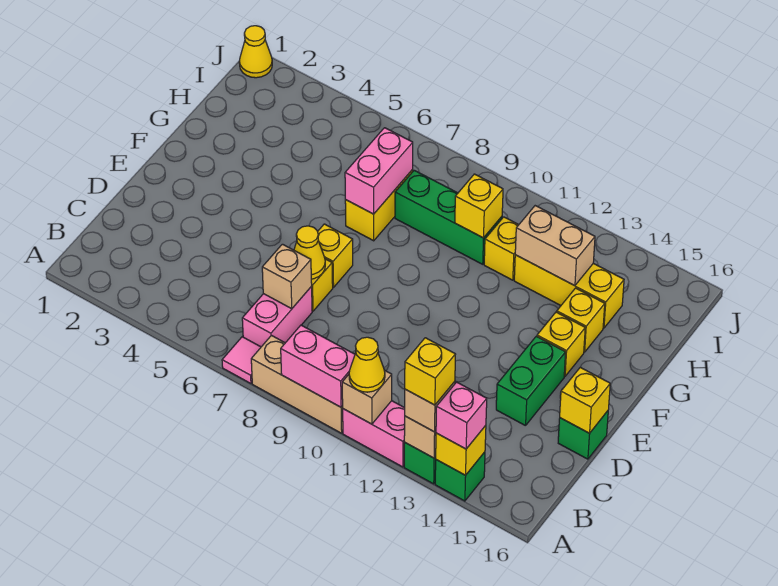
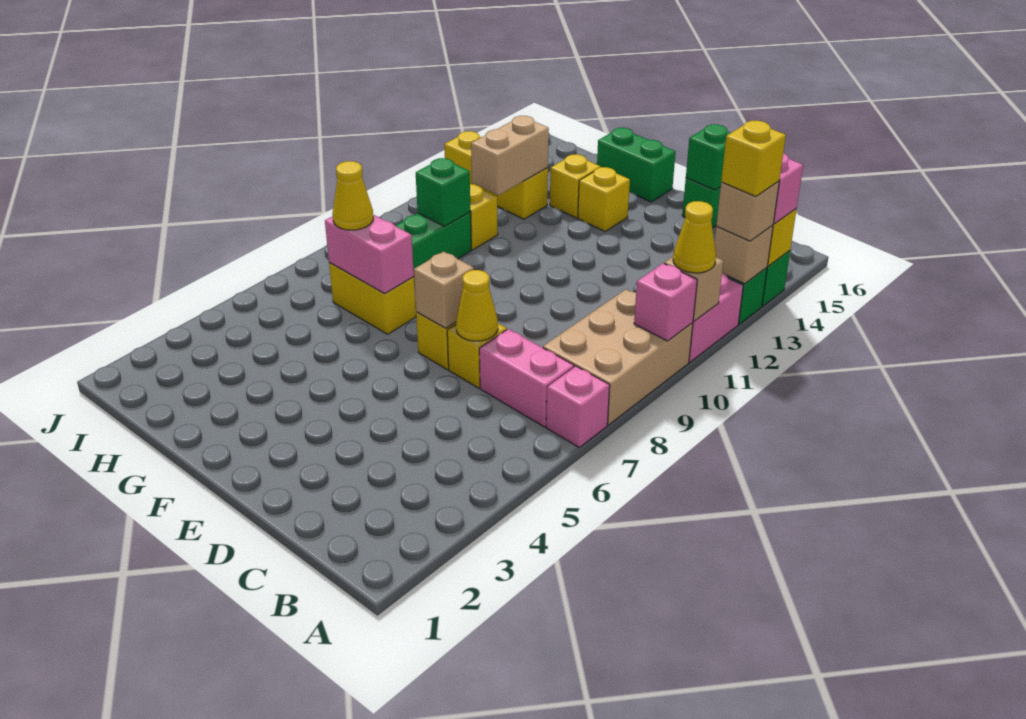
pink 1x1 tile [222,337,261,383] -> pink 1x1 brick [546,366,610,447]
tan 1x3 brick [251,336,343,433] -> tan 2x3 brick [543,289,693,425]
pink 1x2 brick [281,325,355,407] -> pink 1x1 brick [634,263,697,341]
tan 1x1 brick [262,244,312,309] -> tan 1x1 brick moved to [414,252,474,328]
green 1x2 brick [496,336,566,426] -> green 1x2 brick moved to [597,128,676,202]
yellow 1x1 brick [560,367,610,433] -> green 1x1 brick [686,124,731,190]
yellow 1x1 brick [455,174,503,238] -> green 1x1 brick [416,158,471,226]
yellow 1x3 brick [514,255,624,328] -> yellow 1x3 brick turned to [444,131,548,219]
yellow 1x1 cone [239,26,272,78] -> yellow 1x1 cone moved to [332,161,373,230]

